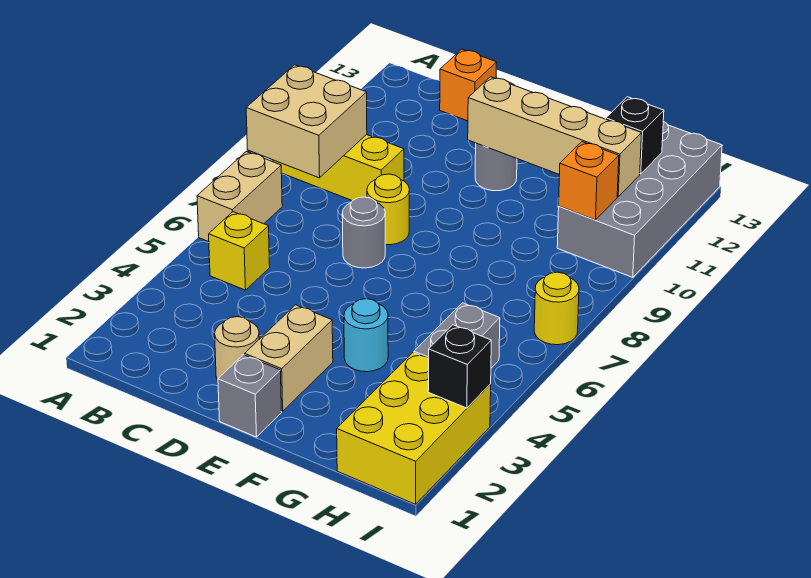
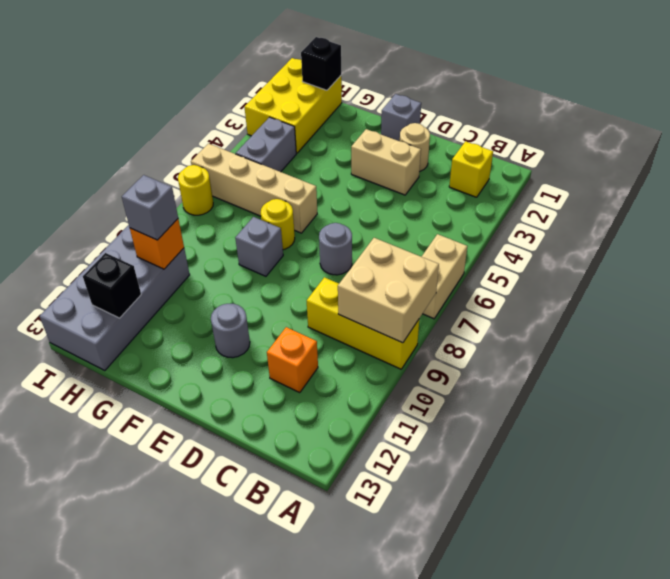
yellow 1x1 brick [209,212,270,290] -> yellow 1x1 brick moved to [449,141,493,197]
orange 1x1 brick [440,49,497,121] -> orange 1x1 brick moved to [267,327,318,393]
yellow 1x1 round brick [367,174,409,245] -> yellow 1x1 round brick moved to [261,199,295,250]
tan 1x2 brick [245,305,333,411] -> tan 1x2 brick turned to [351,129,421,195]
tan 1x4 brick [468,77,642,197] -> tan 1x4 brick moved to [191,144,317,233]
cyan 1x1 round brick [344,299,388,372] -> none
none -> grey 1x1 brick [235,217,283,276]
none -> grey 1x1 brick [122,175,178,240]
black 1x1 brick [428,325,491,408] -> black 1x1 brick moved to [301,37,341,90]

